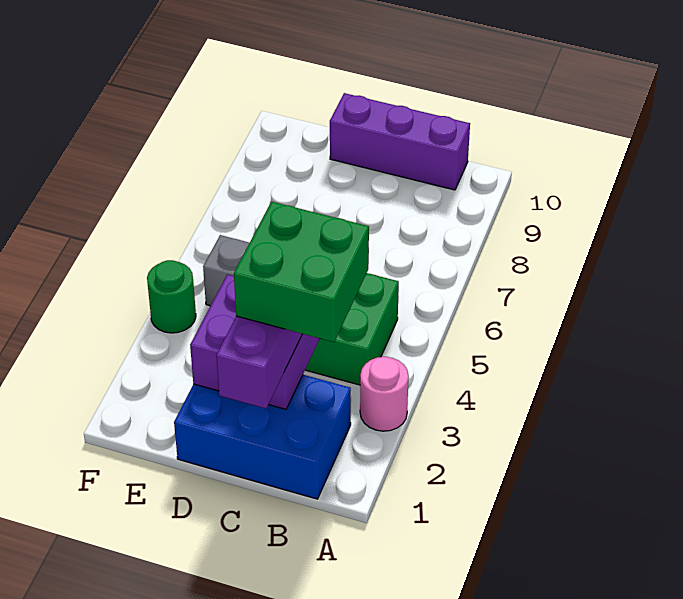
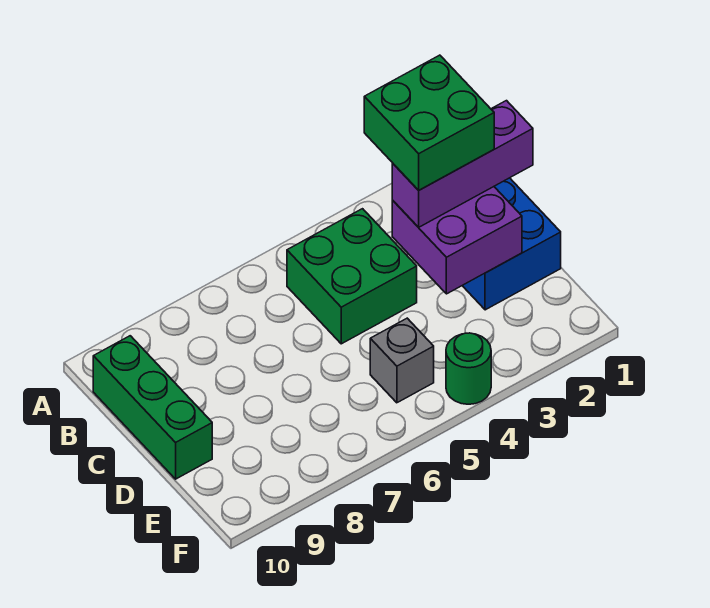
pink 1x1 round brick [360,357,409,431] -> none
purple 1x3 brick [330,93,470,190] -> green 1x3 brick [93,336,212,479]

